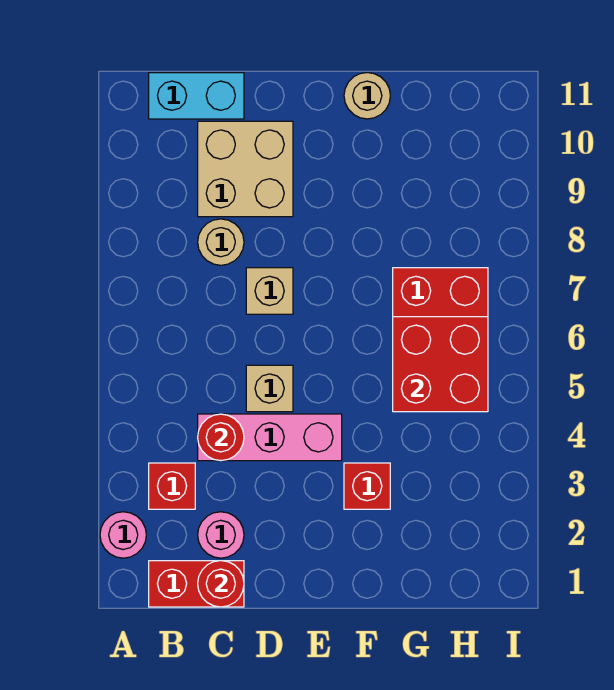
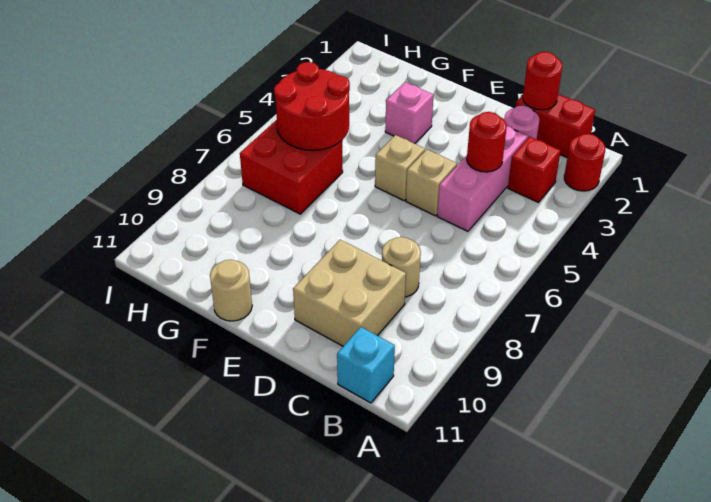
pink 1x1 round brick [100,512,146,558] -> red 1x1 round brick [564,133,605,191]
cyan 1x2 brick [149,73,244,119] -> cyan 1x1 brick [337,327,395,403]
pink 1x3 brick [198,414,342,461] -> pink 1x3 brick turned to [437,126,528,231]
tan 1x1 brick [246,268,293,314] -> tan 1x1 brick moved to [375,135,425,201]
red 1x1 brick [344,463,390,509] -> pink 1x1 brick [385,82,434,144]
red 2x2 brick [393,317,488,412] -> red 2x2 round brick [274,62,350,150]

